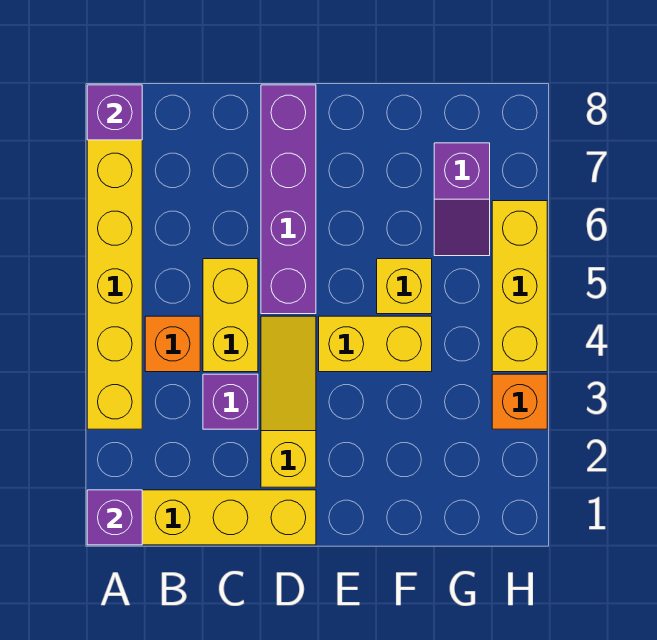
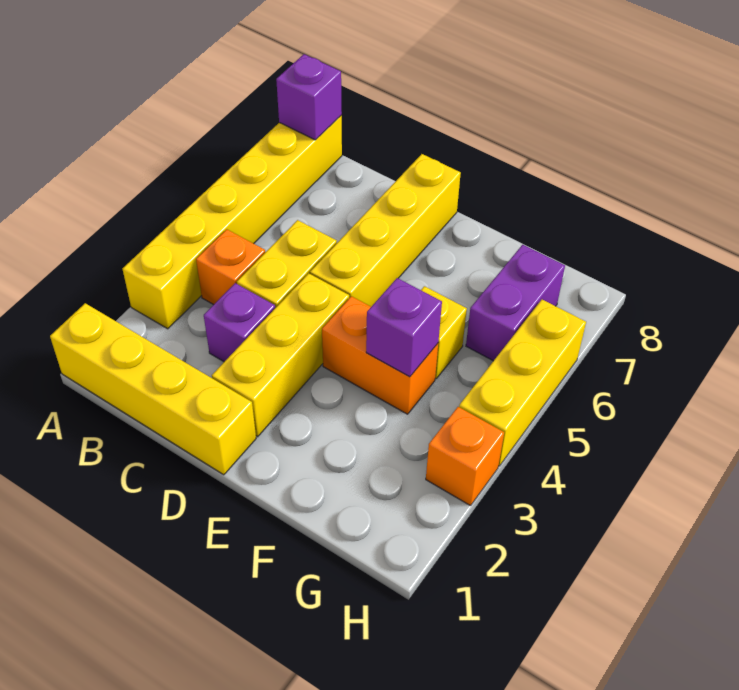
purple 1x1 brick [87,490,142,545] -> purple 1x1 brick moved to [366,278,442,377]
yellow 1x3 slope [261,316,316,487] -> yellow 1x3 brick [212,273,349,437]
purple 1x4 brick [261,85,316,314] -> yellow 1x4 brick [310,154,461,307]
yellow 1x2 brick [319,316,432,372] -> orange 1x2 brick [322,296,438,414]
purple 1x2 slope [434,143,490,256] -> purple 1x2 brick [466,245,565,361]

